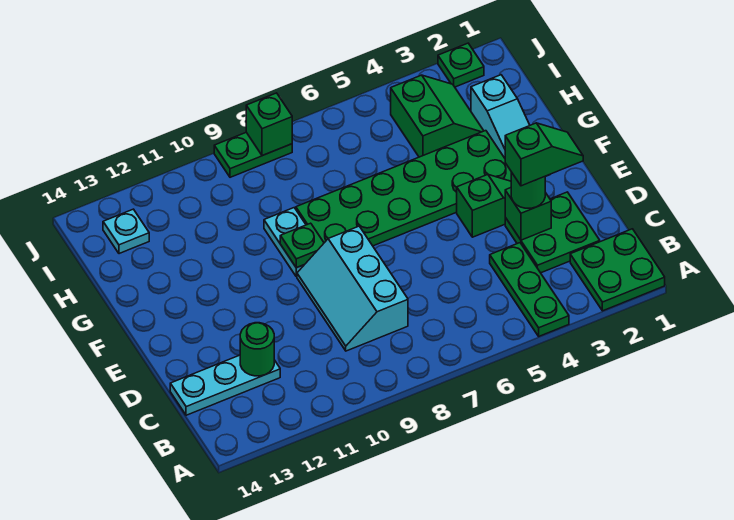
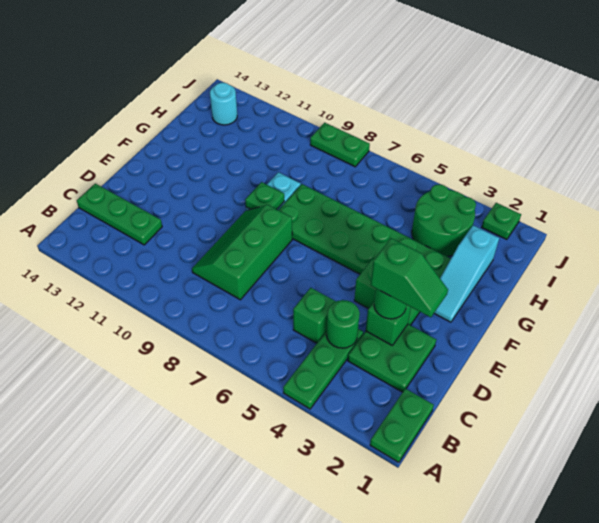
green 2x2 plate [570,229,665,311] -> green 1x2 plate [370,389,434,462]
cyan 2x3 slope [297,226,408,351] -> green 2x3 slope [192,205,292,300]
cyan 1x3 plate [170,355,280,415] -> green 1x3 plate [77,183,162,245]
green 1x1 round brick [240,323,274,376] -> green 1x1 round brick moved to [326,300,360,348]
green 2x2 slope [391,75,484,157] -> green 2x2 round brick [412,184,476,257]
cyan 1x1 plate [103,209,149,254] -> cyan 1x1 round brick [210,83,237,125]
green 1x1 brick [246,93,292,156] -> green 1x1 brick moved to [293,288,336,343]

